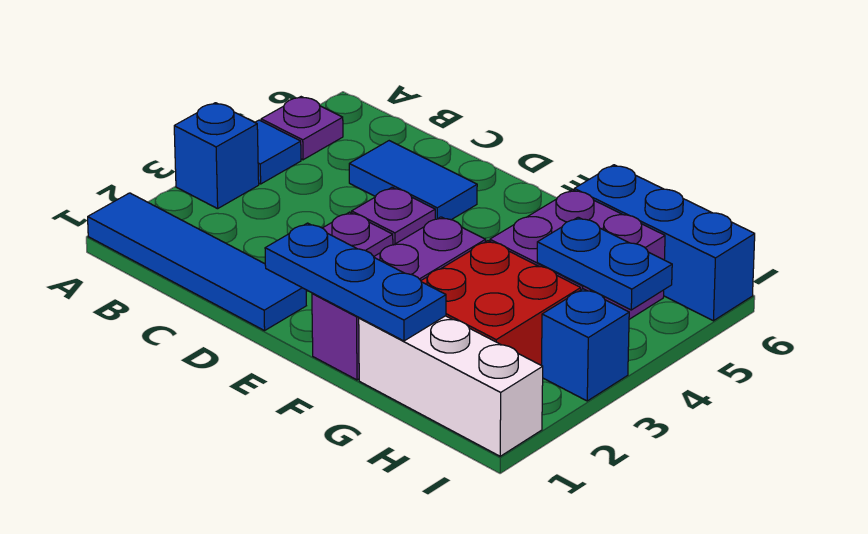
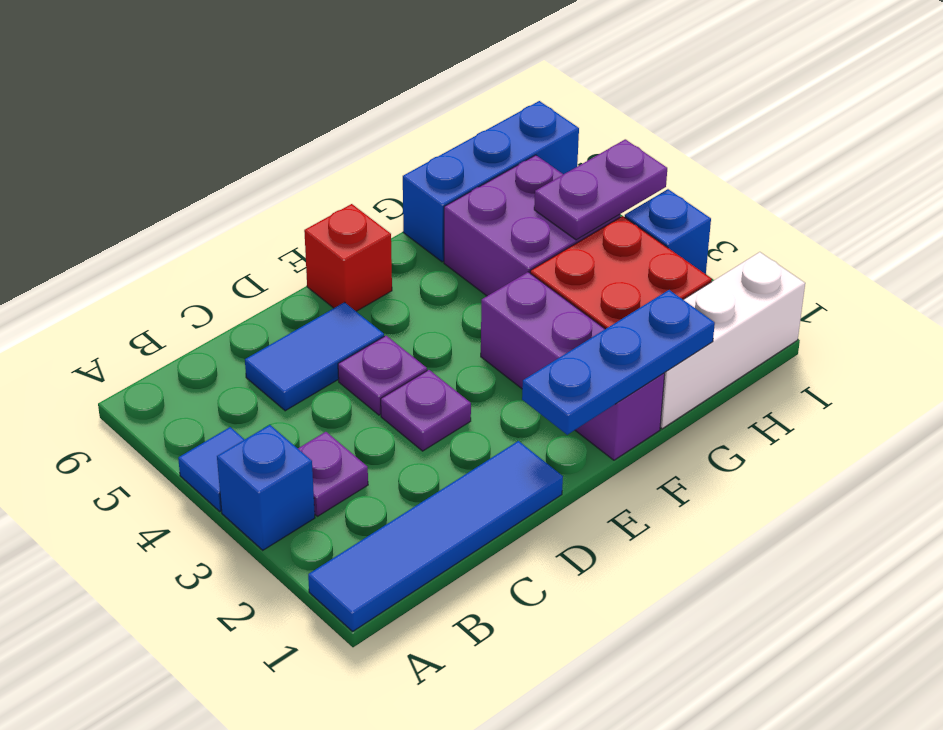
purple 1x1 plate [261,97,343,160] -> purple 1x1 plate moved to [298,432,368,516]
none -> red 1x1 brick [304,204,392,311]
blue 1x2 plate [537,217,672,310] -> purple 1x2 plate [534,139,667,240]

